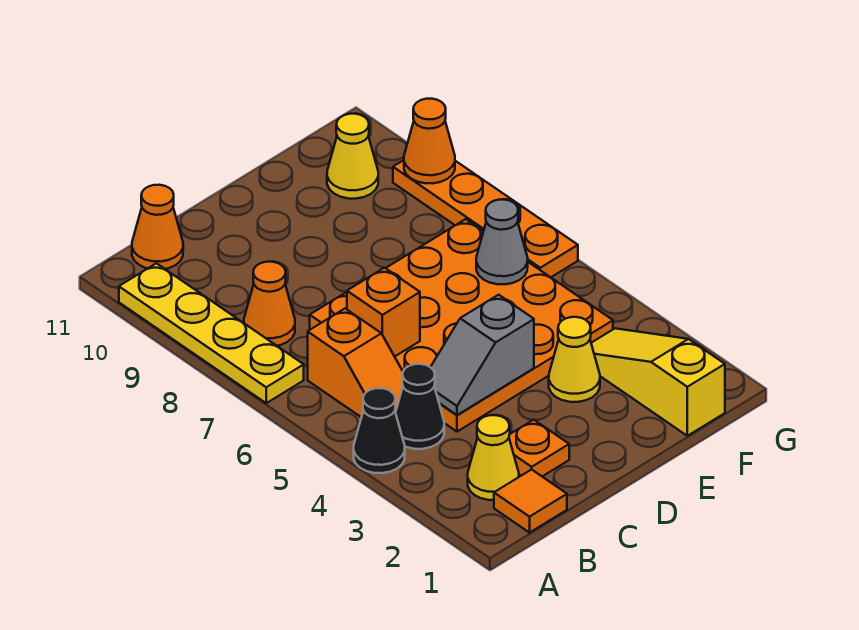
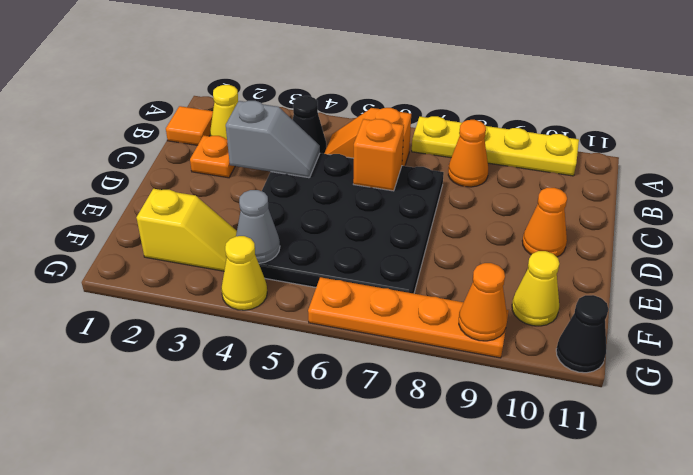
black 1x1 cone [354,388,405,473] -> black 1x1 cone moved to [556,295,608,373]
orange 1x1 cone [132,185,183,269] -> orange 1x1 cone moved to [522,188,567,257]
orange 4x4 plate [310,219,613,432] -> black 4x4 plate [259,153,444,294]
grey 1x2 slope [431,295,534,415] -> grey 1x2 slope turned to [226,101,320,178]
yellow 1x1 cone [549,317,600,402] -> yellow 1x1 cone moved to [221,236,267,310]
yellow 1x3 slope [591,328,725,436] -> yellow 1x2 slope [137,189,237,271]
grey 1x1 cone [476,199,528,284] -> grey 1x1 cone moved to [236,190,280,263]

